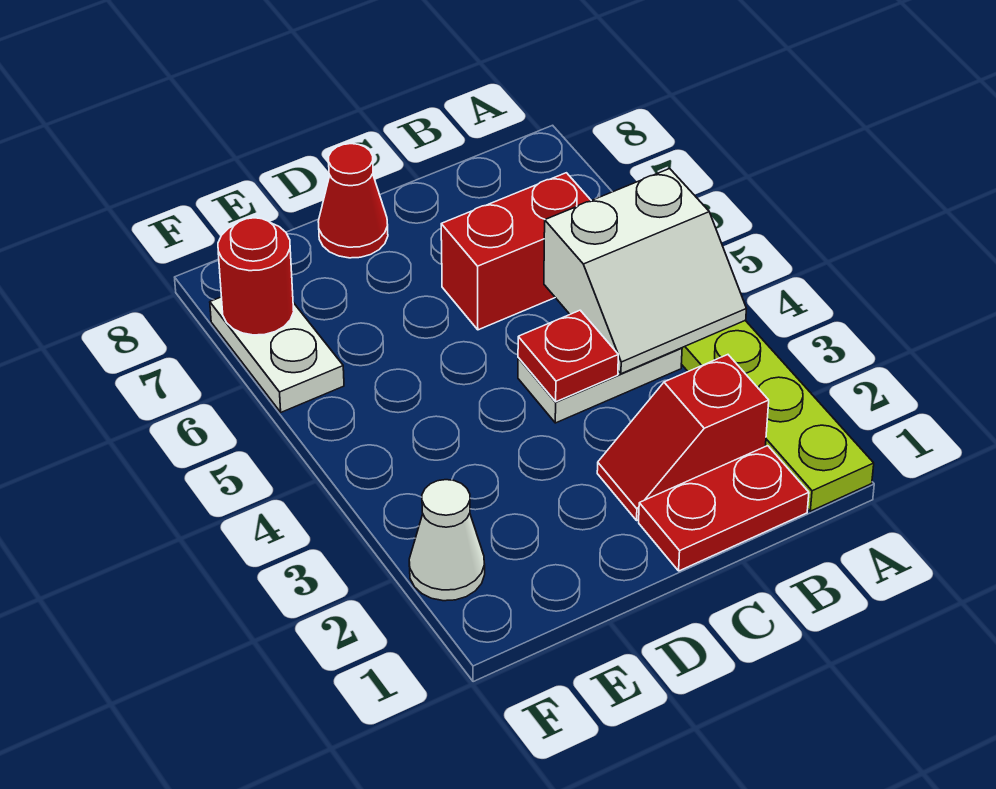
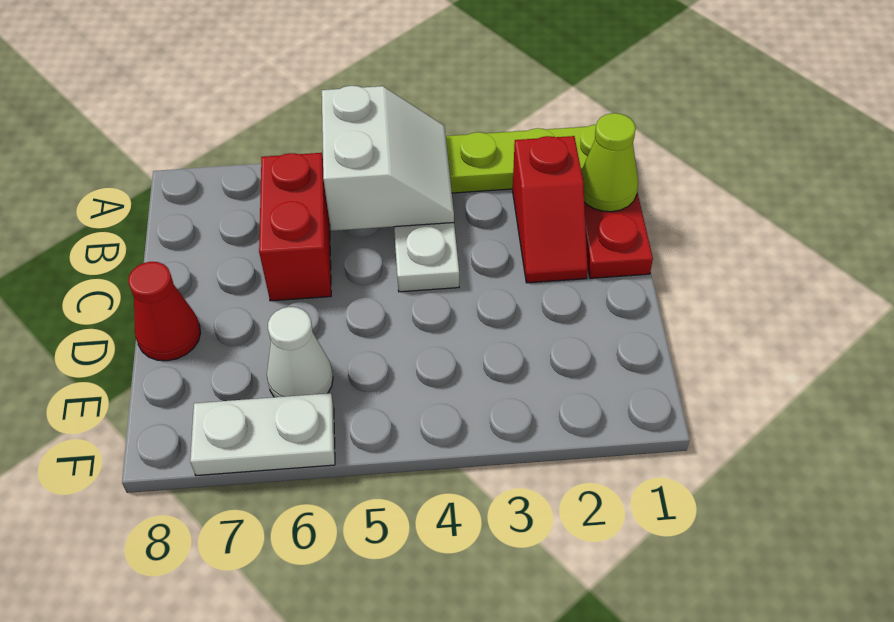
none -> lime 1x1 cone [581,113,638,212]
red 1x1 plate [518,310,618,402] -> none
white 1x1 cone [409,480,485,601] -> white 1x1 cone moved to [267,307,333,397]
red 1x1 round brick [218,218,294,335] -> none

